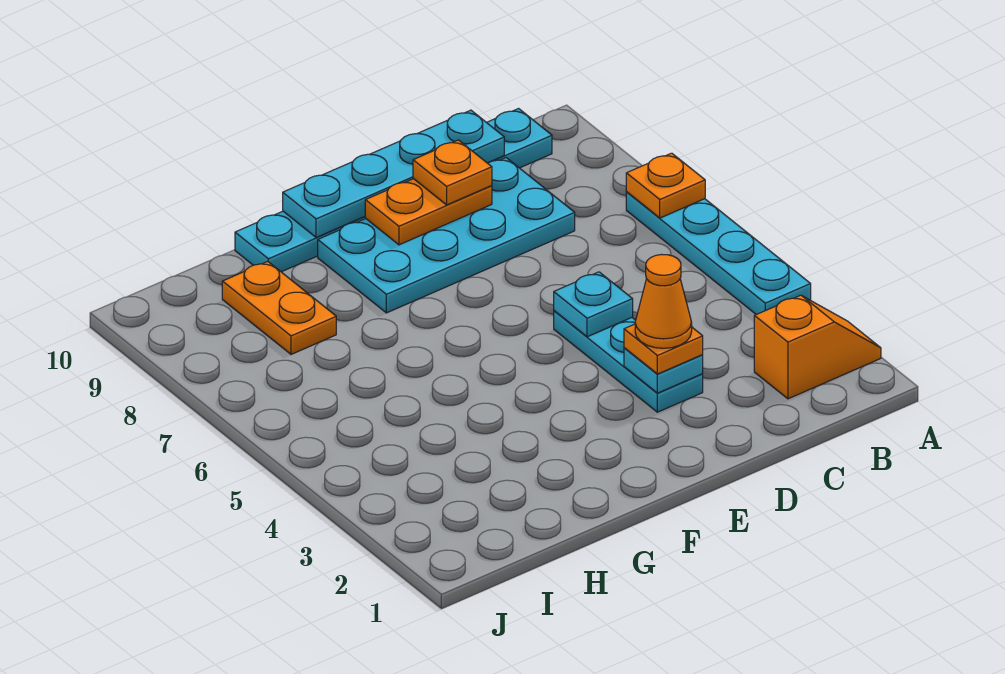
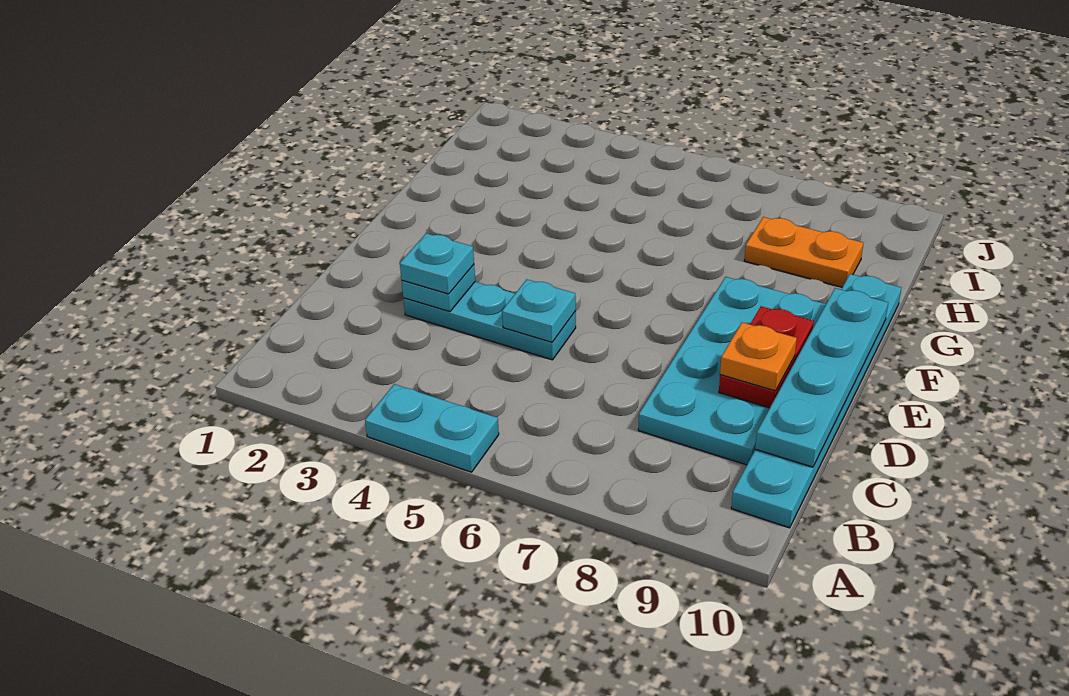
orange 1x2 slope [754,295,881,399] -> none
cyan 1x4 plate [626,192,811,315] -> cyan 1x2 plate [365,384,499,472]
orange 1x1 plate [626,153,705,218] -> none
orange 1x1 plate [624,324,703,374] -> cyan 1x1 plate [400,233,474,294]
orange 1x1 cone [635,254,692,348] -> none
orange 1x2 plate [365,179,492,245] -> red 1x2 plate [719,306,814,408]

